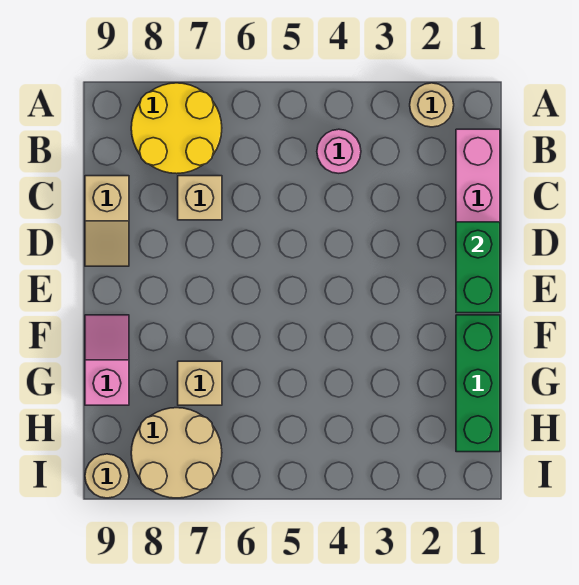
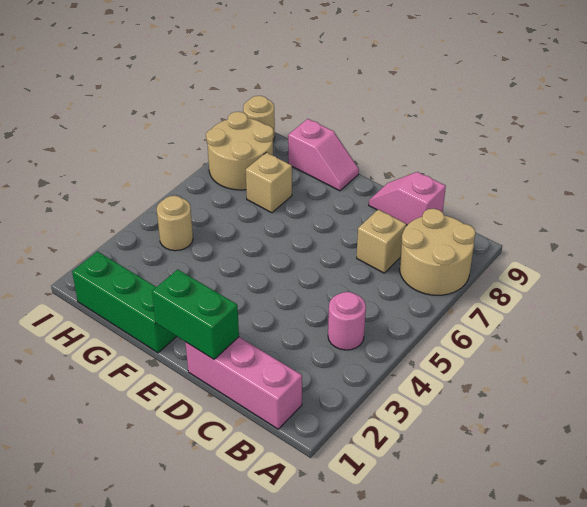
tan 1x1 round brick [410,83,454,127] -> tan 1x1 round brick moved to [157,196,193,251]
yellow 2x2 round brick [131,83,222,174] -> tan 2x2 round brick [400,209,476,295]
tan 1x2 slope [85,176,129,266] -> pink 1x2 slope [369,172,446,225]

